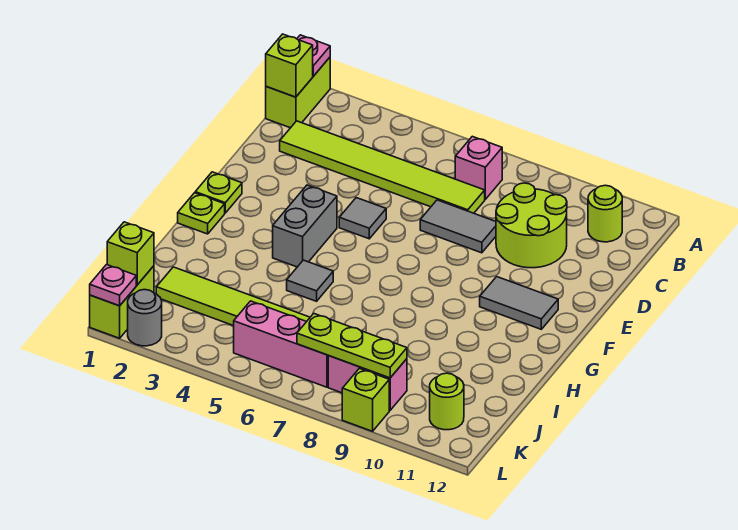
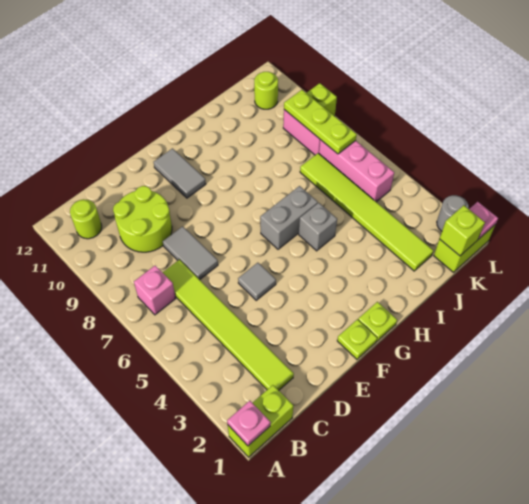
lime 1x1 brick [266,34,313,97] -> none
grey 1x2 brick [273,185,337,267] -> grey 1x2 brick moved to [260,186,318,249]
grey 1x1 tile [287,260,333,301] -> grey 1x1 brick [299,203,337,251]

